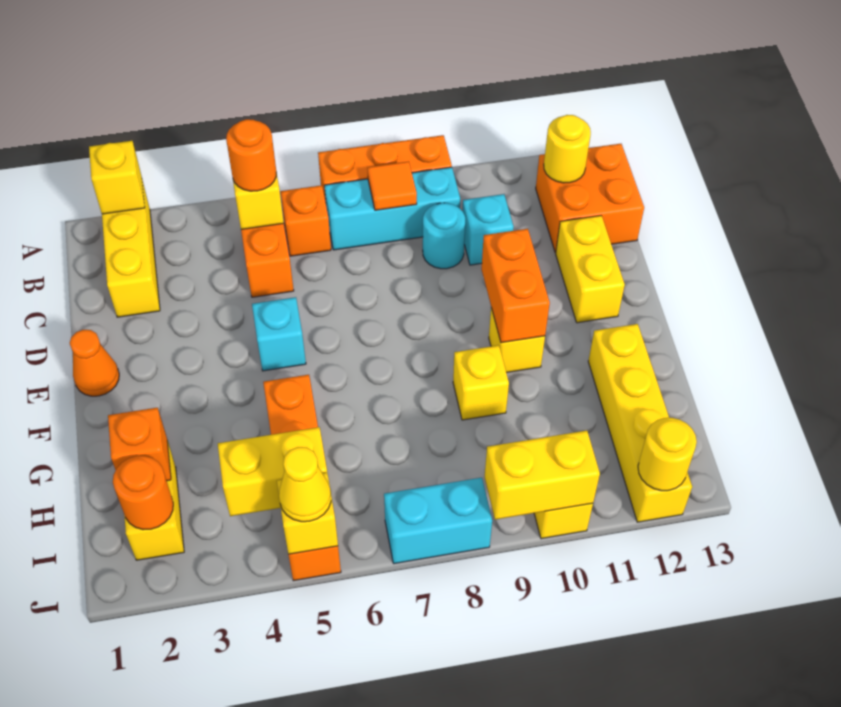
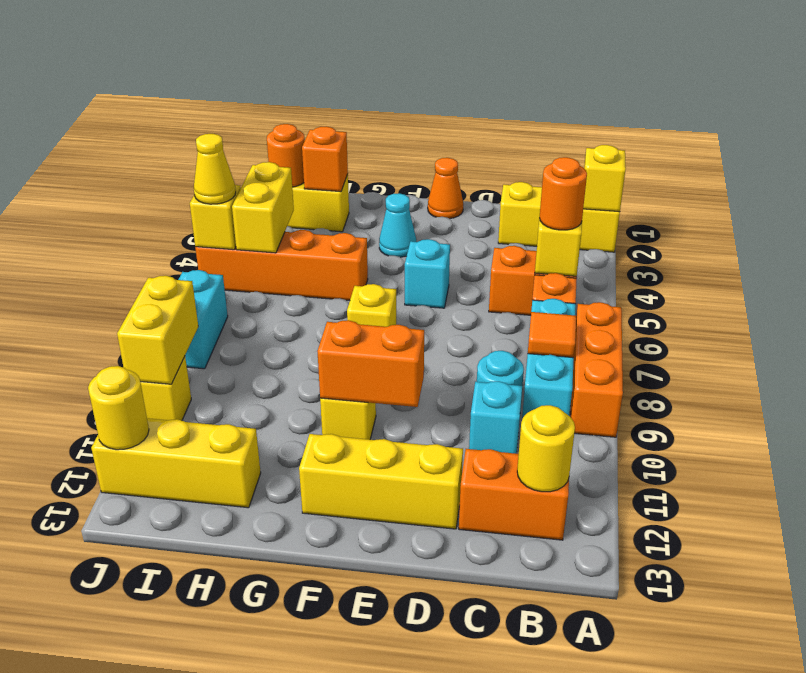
orange 2x2 brick [536,144,644,253] -> orange 1x2 brick [459,449,569,540]
yellow 1x2 brick [556,216,625,323] -> yellow 1x3 brick [299,434,463,529]
none -> cyan 1x1 cone [379,193,416,257]
yellow 1x1 brick [453,345,509,420] -> yellow 1x1 brick moved to [347,284,396,327]
yellow 1x4 brick [588,324,692,522] -> yellow 1x3 brick [91,418,261,508]

